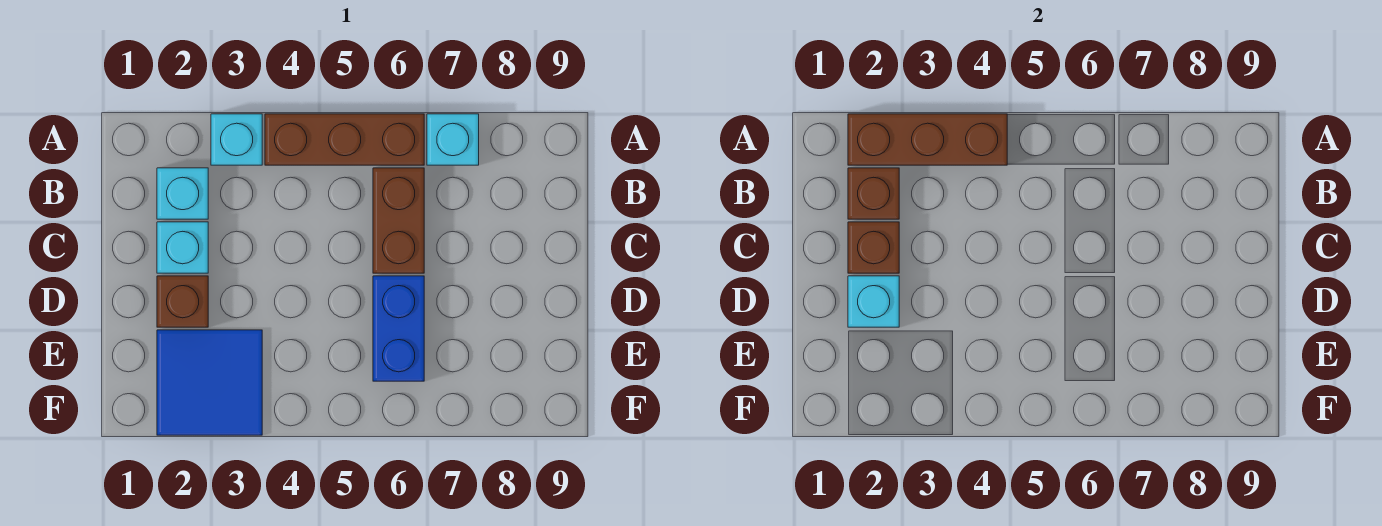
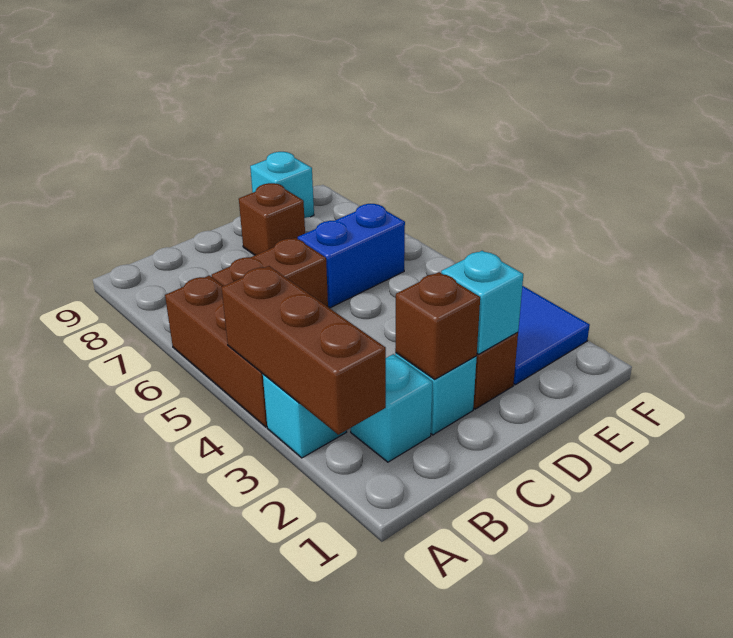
cyan 1x1 brick [427,114,479,165] -> cyan 1x1 brick moved to [250,152,314,218]
brown 1x1 brick [848,168,899,219] -> brown 1x1 brick moved to [239,183,305,255]

